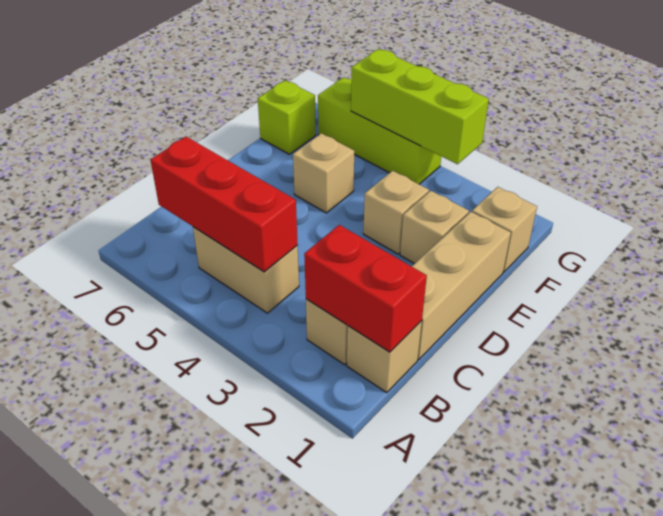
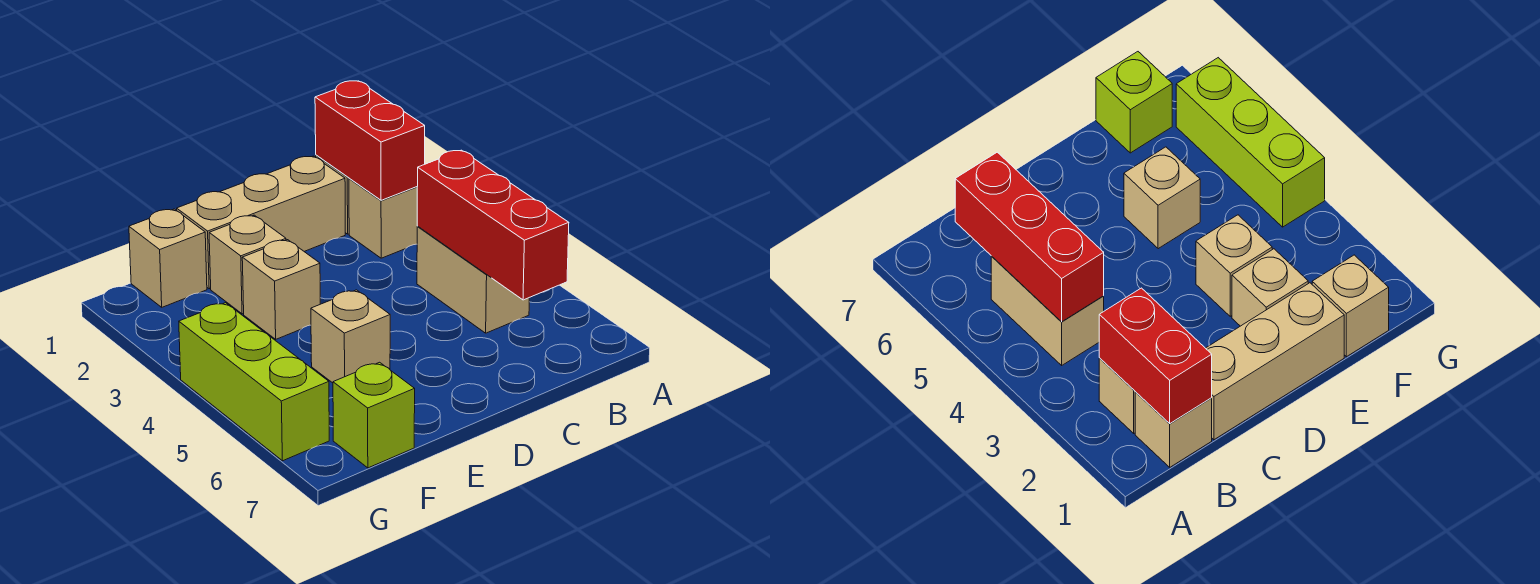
lime 1x3 brick [351,49,489,164] -> none

